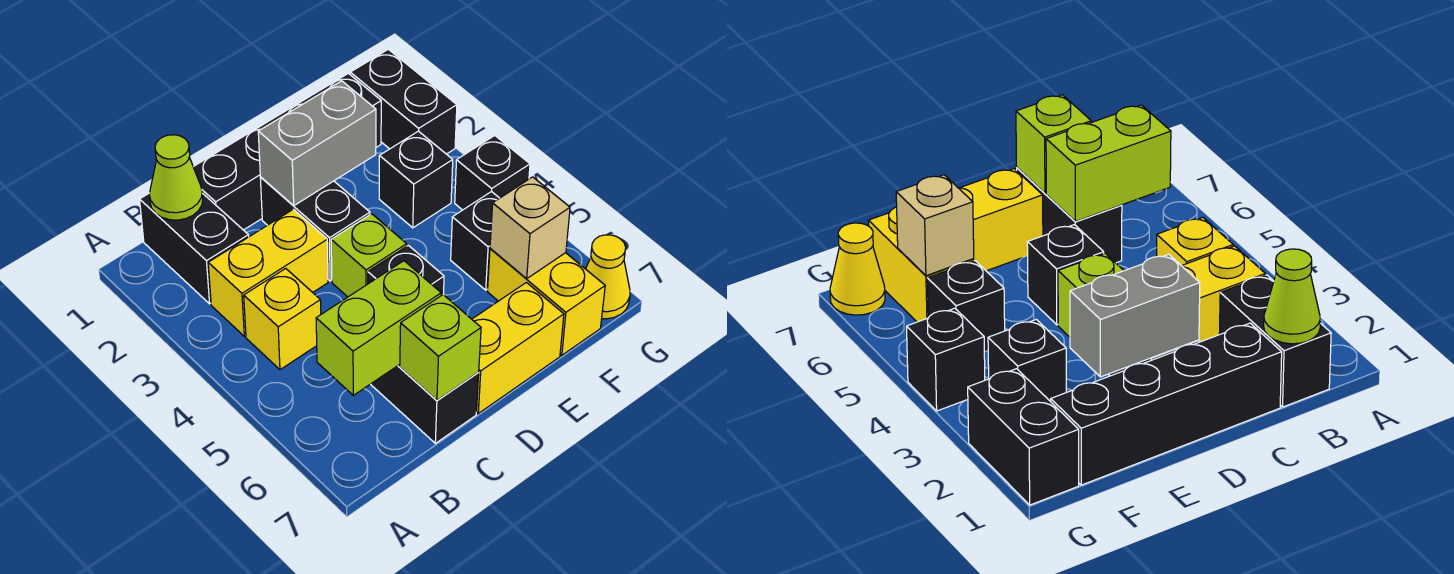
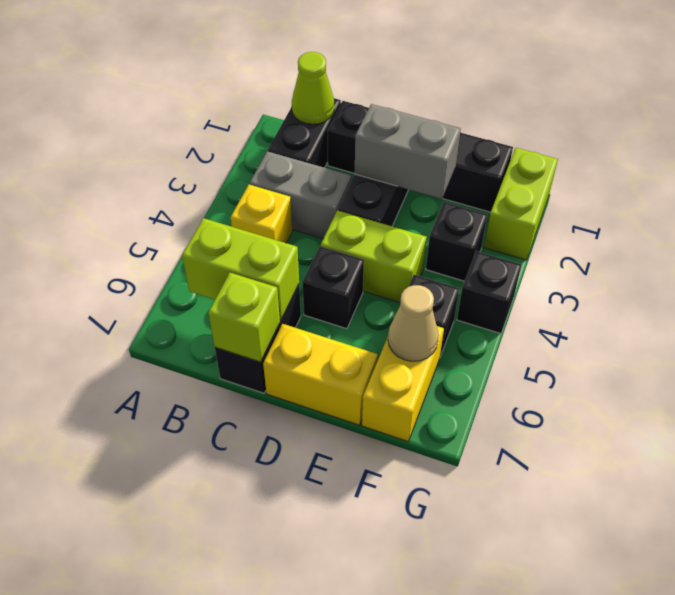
yellow 1x2 brick [208,209,328,336] -> grey 1x2 brick [250,151,352,239]
lime 1x1 brick [331,214,407,297] -> lime 1x2 brick [321,210,427,302]
tan 1x1 brick [490,177,570,279] -> tan 1x1 cone [388,285,439,361]
black 1x2 brick [350,49,457,154] -> lime 1x2 brick [484,148,558,260]
yellow 1x1 cone [586,235,630,319] -> none

